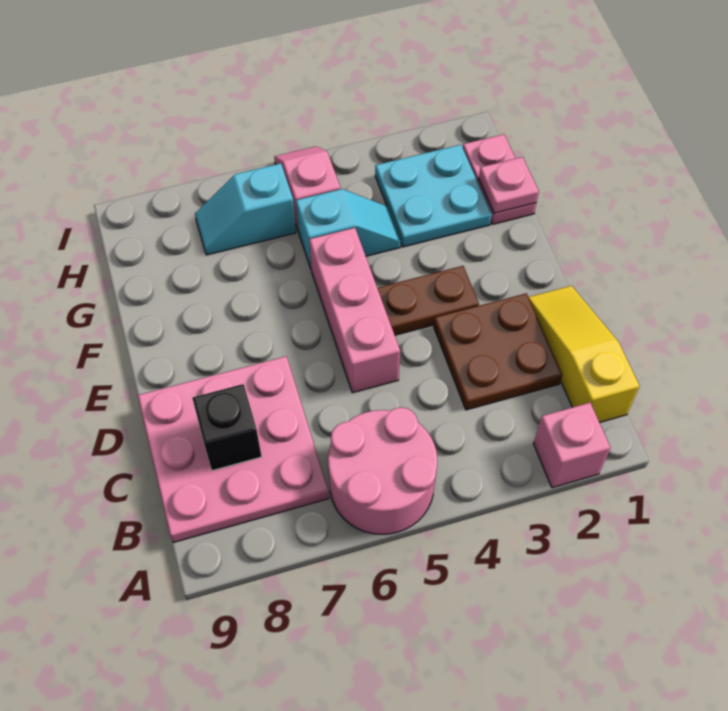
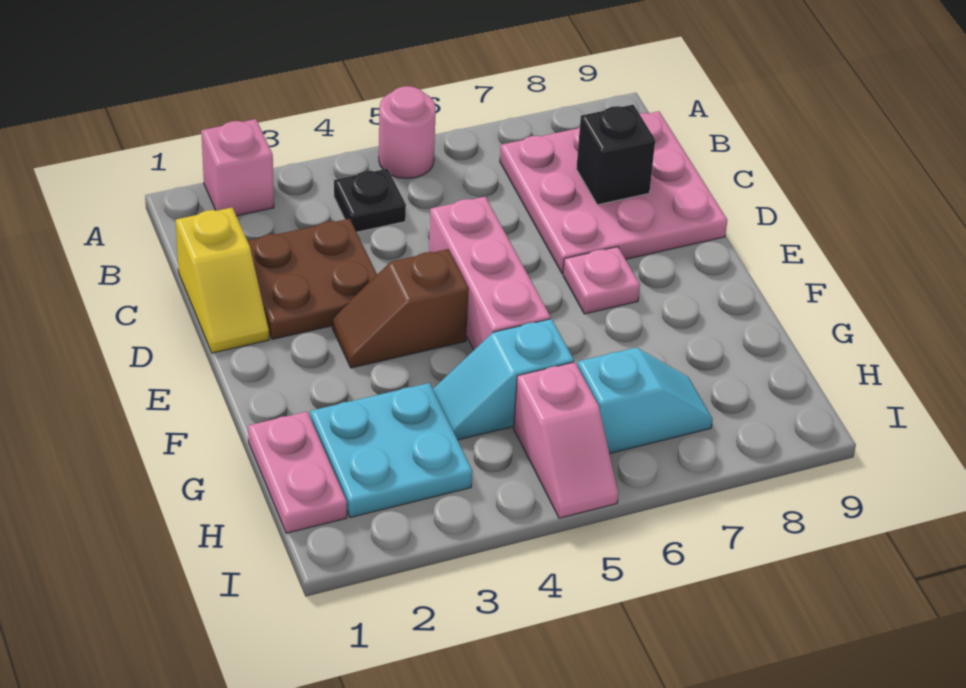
pink 2x2 round brick [328,407,437,534] -> pink 1x1 round brick [379,86,436,179]
yellow 1x3 slope [529,286,639,422] -> yellow 1x2 slope [176,208,269,353]
none -> black 1x1 plate [334,169,406,232]
brown 1x2 plate [377,266,479,335] -> brown 1x2 slope [332,249,469,368]
pink 1x1 plate [479,157,539,213] -> pink 1x1 plate moved to [563,247,640,314]

